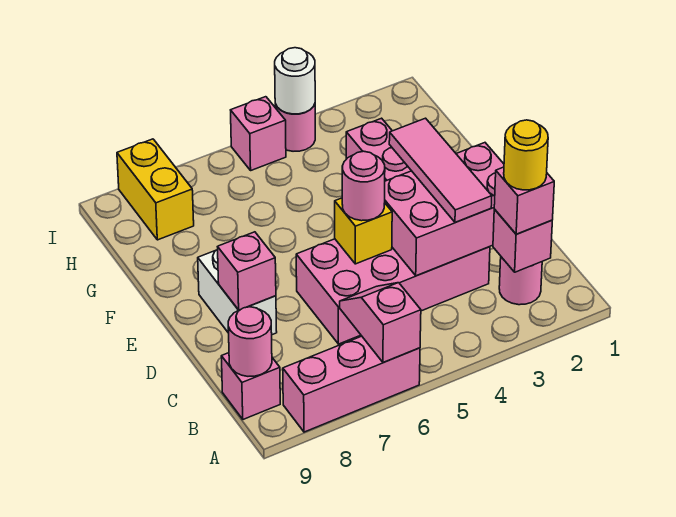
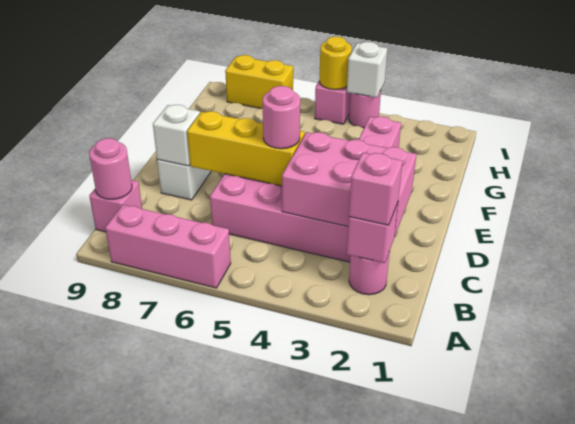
pink 1x2 slope [340,283,421,363] -> none
yellow 1x1 round brick [504,120,548,190] -> yellow 1x1 round brick moved to [319,36,352,90]
pink 1x3 tile [389,118,492,222] -> none
yellow 1x1 brick [335,198,392,264] -> yellow 1x3 brick [187,111,305,186]
pink 1x1 brick [218,232,276,310] -> white 1x1 brick [153,105,200,166]
yellow 1x2 brick [117,139,194,240] -> yellow 1x2 brick turned to [225,55,293,109]
white 1x1 round brick [275,48,315,114] -> white 1x1 brick [347,42,387,98]

